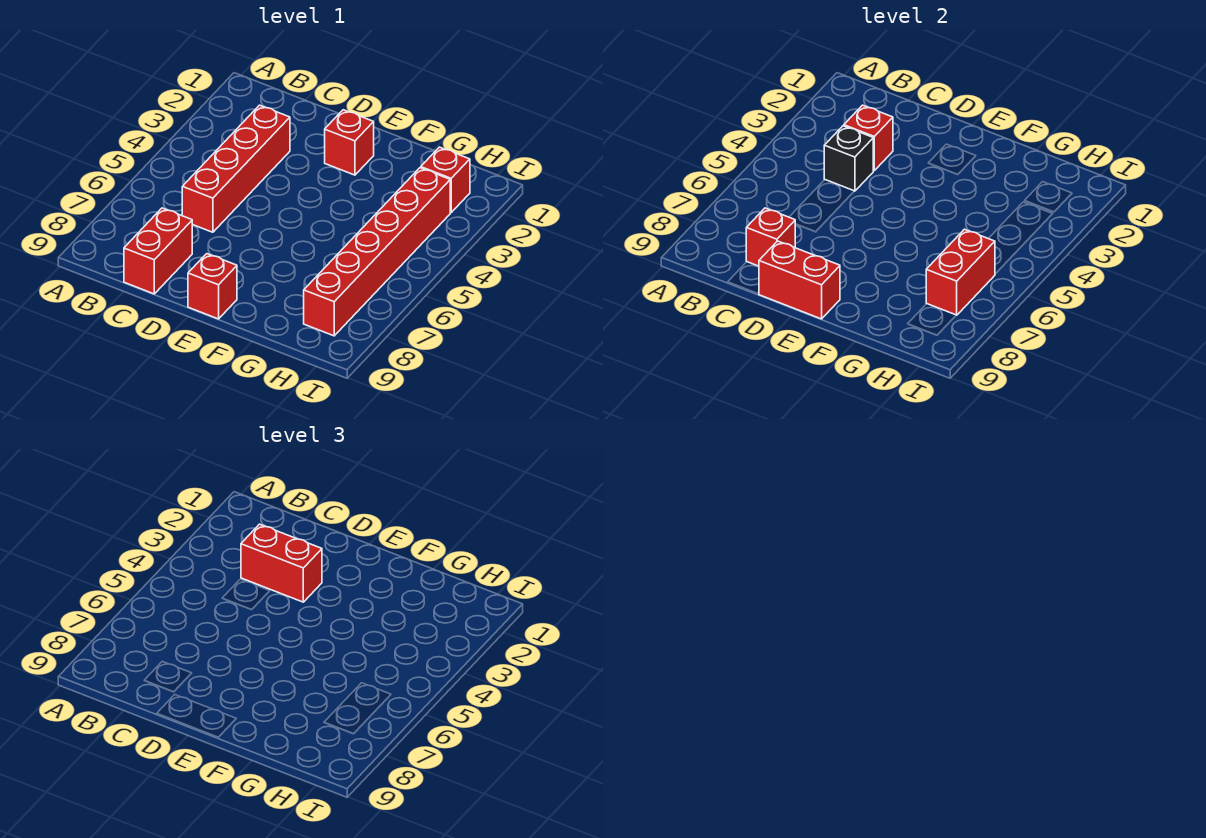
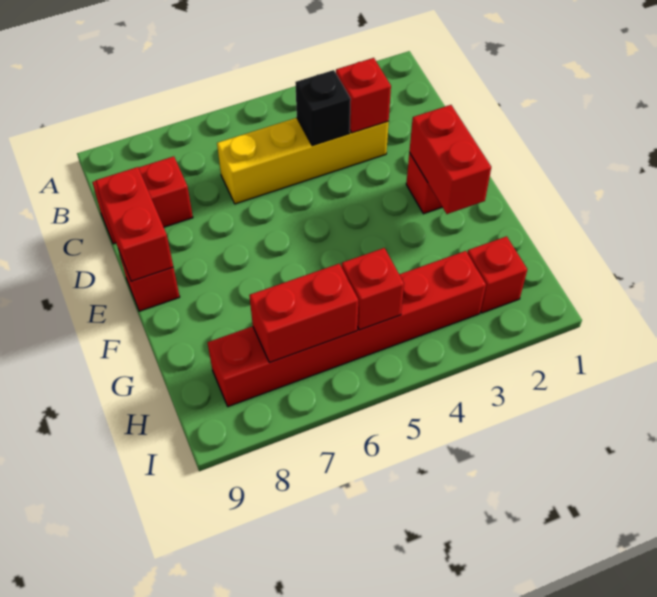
red 1x4 brick [182,105,290,232] -> yellow 1x4 brick [217,118,389,204]
red 1x2 brick [241,524,322,602] -> red 1x2 brick moved to [409,105,491,214]
red 1x1 brick [746,208,795,266] -> red 1x1 brick moved to [342,248,404,330]

